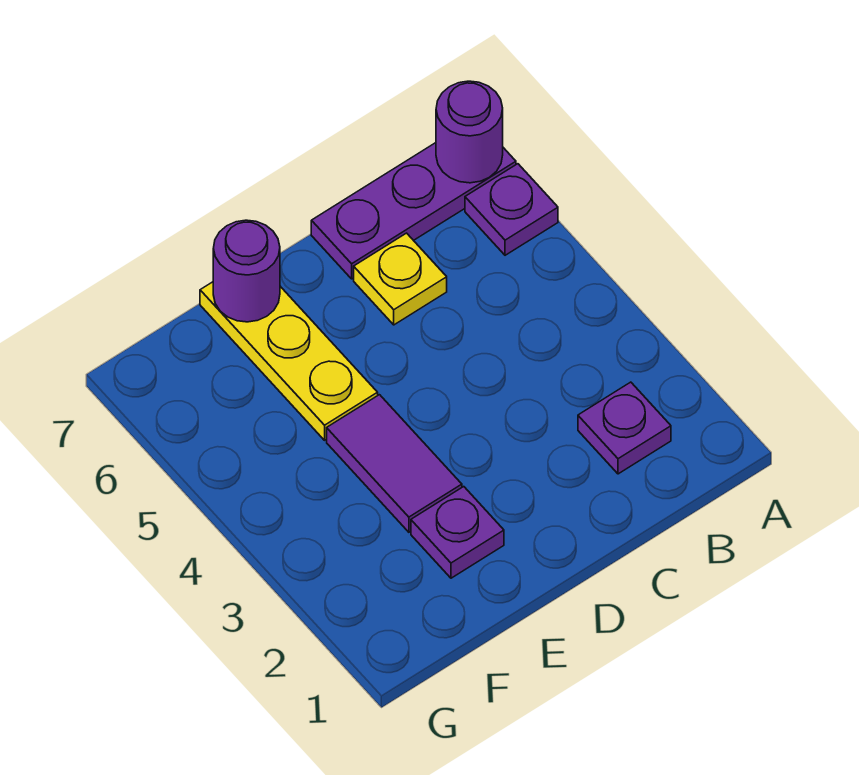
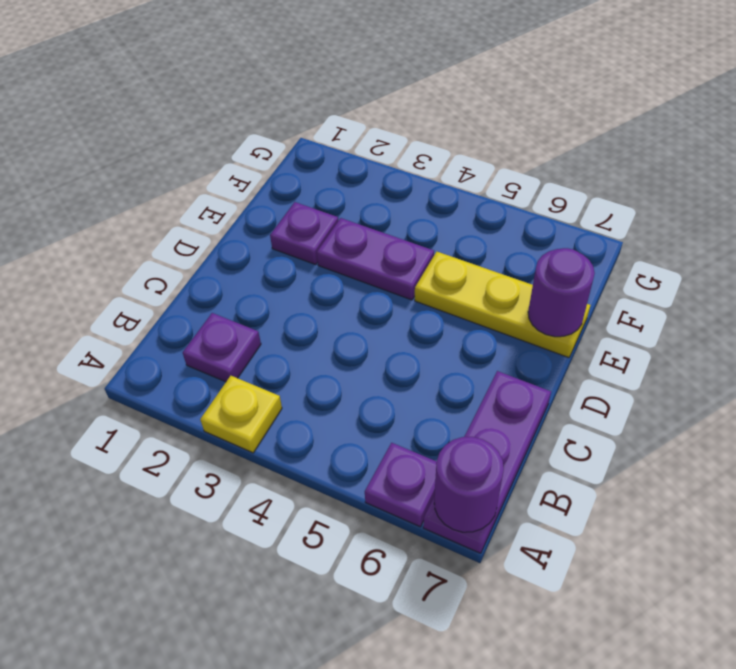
yellow 1x1 plate [354,233,447,325] -> yellow 1x1 plate moved to [200,376,282,453]
purple 1x2 tile [327,395,462,532] -> purple 1x2 plate [317,218,434,300]

